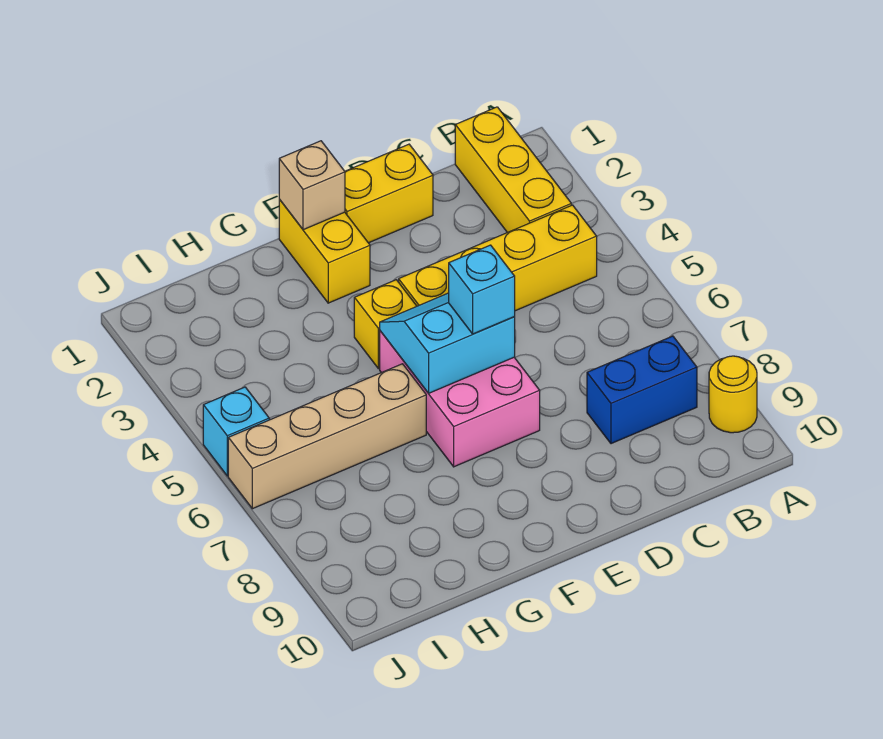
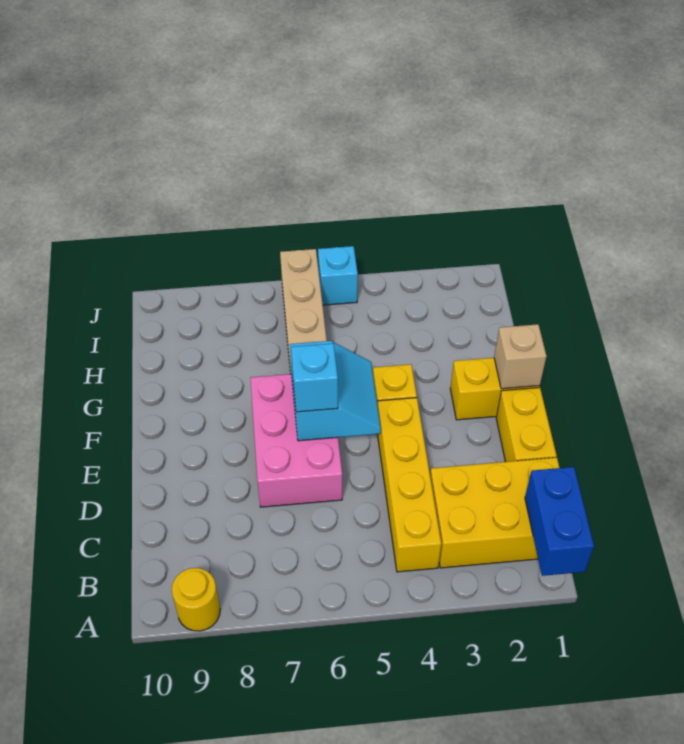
yellow 1x3 brick [455,107,571,233] -> yellow 2x3 brick [430,457,560,568]
blue 1x2 brick [587,336,697,444] -> blue 1x2 brick moved to [525,467,594,576]
pink 2x3 brick [380,331,540,467] -> pink 2x3 brick turned to [250,374,342,507]

